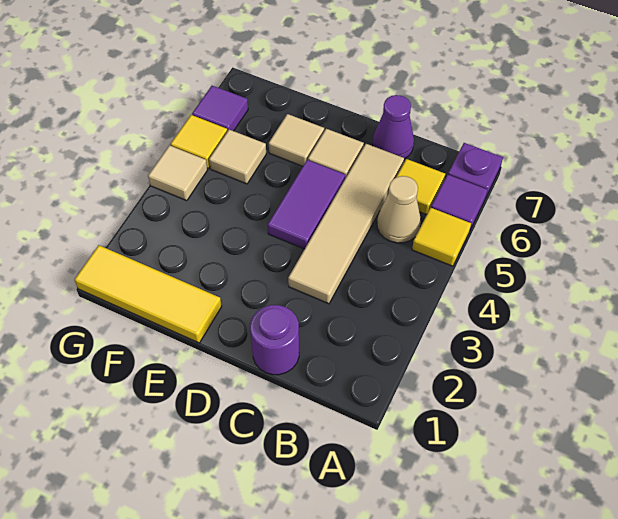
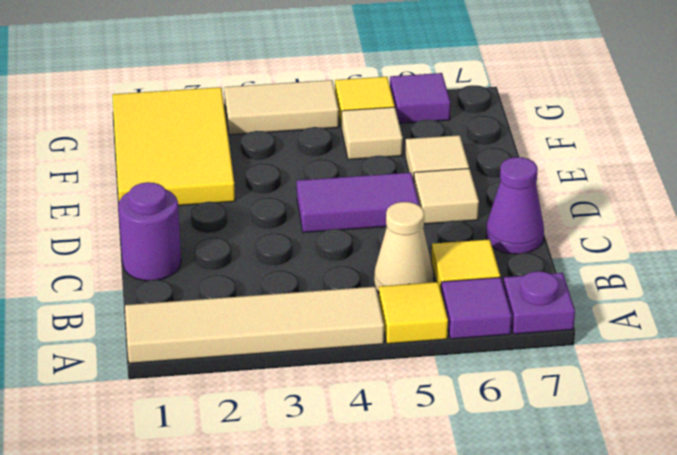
tan 1x4 tile [288,144,404,304] -> tan 1x4 tile moved to [125,287,384,363]
yellow 1x3 tile [74,245,222,343] -> yellow 2x3 tile [112,87,235,205]
tan 1x1 tile [148,145,207,201] -> tan 1x2 tile [224,80,339,135]

